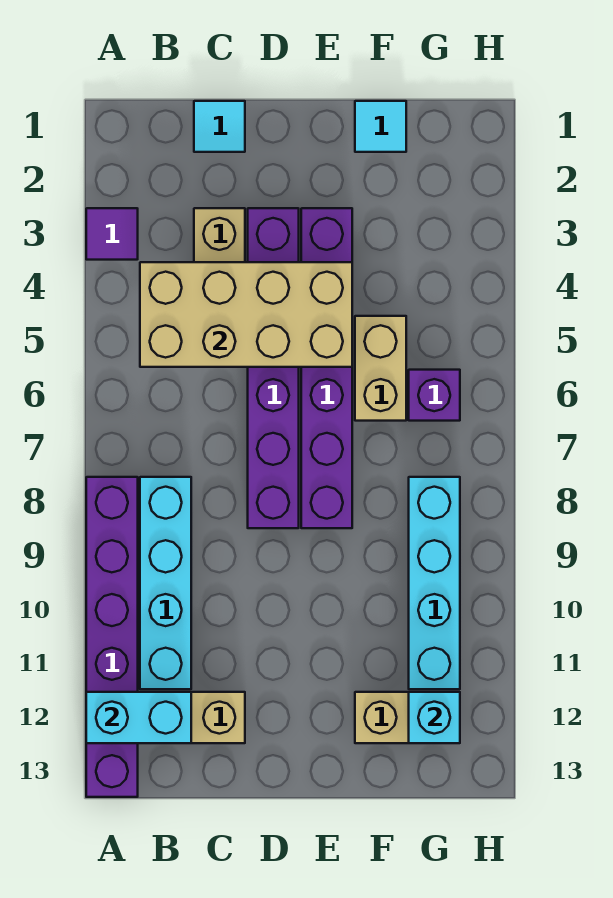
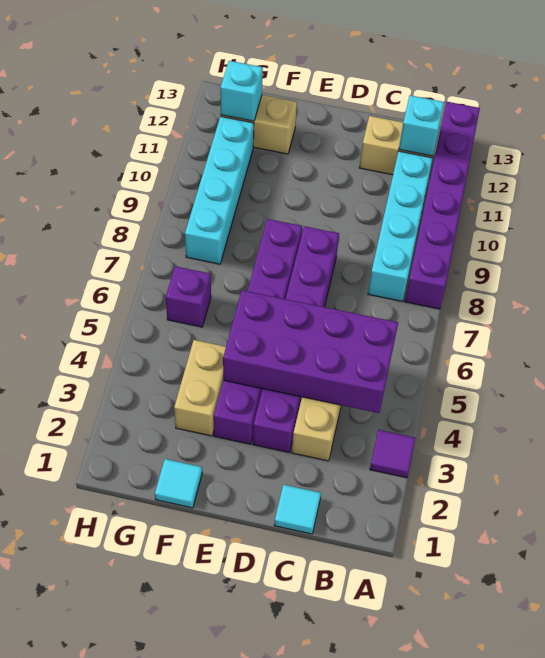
cyan 1x2 brick [86,692,191,743] -> cyan 1x1 brick [399,95,444,156]
tan 2x4 brick [140,262,352,367] -> purple 2x4 brick [223,290,398,413]
tan 1x2 brick [355,316,406,421] -> tan 1x2 brick moved to [174,340,226,436]

